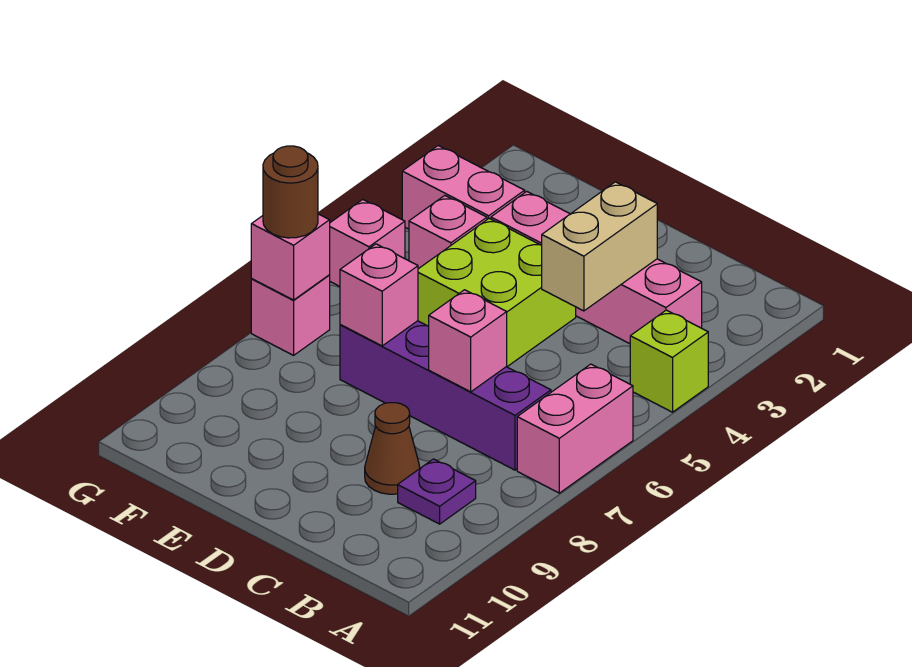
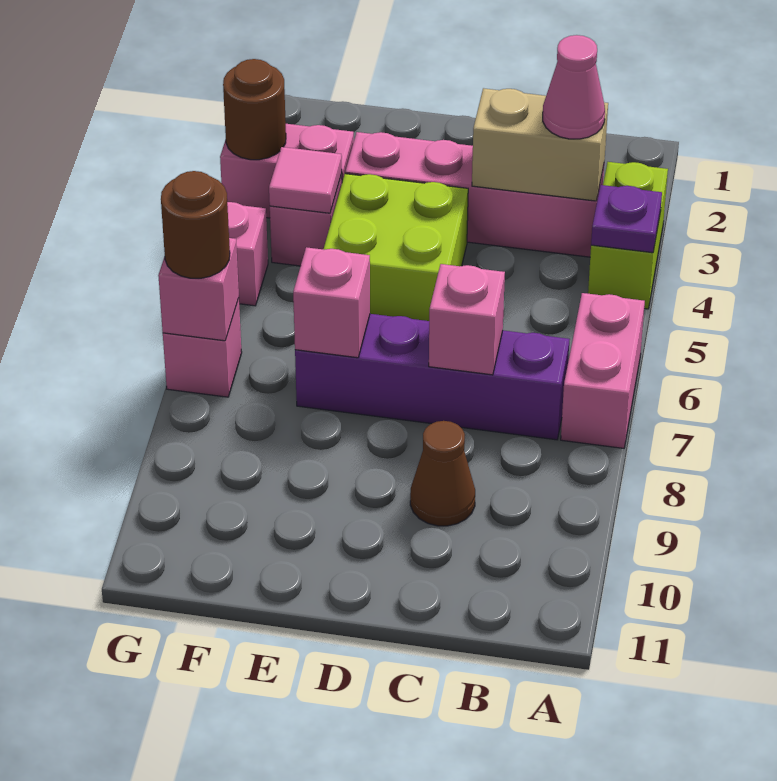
lime 1x1 brick [630,310,708,412] -> lime 1x2 brick [588,162,668,309]
none -> pink 1x1 cone [543,35,605,139]
purple 1x1 plate [398,459,476,524] -> purple 1x1 plate moved to [591,185,662,253]
tan 1x2 brick [542,182,657,311] -> tan 1x2 brick turned to [472,88,608,201]
none -> pink 1x1 tile [269,147,342,213]
none -> brown 1x1 round brick [223,59,286,160]

